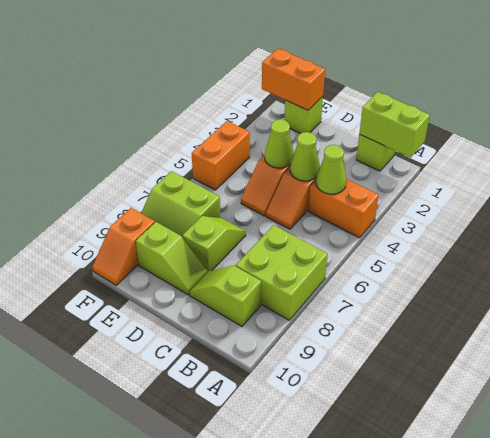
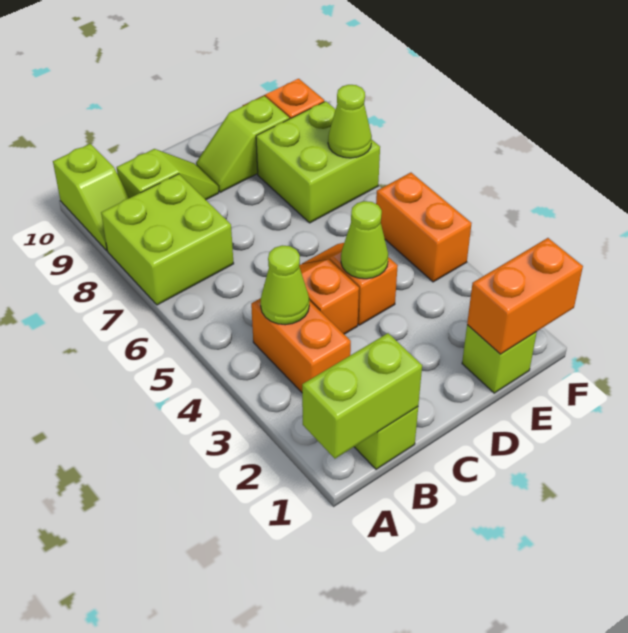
orange 1x2 brick [308,179,379,238] -> orange 1x2 brick turned to [251,298,351,392]
lime 1x1 cone [290,132,320,181] -> lime 1x1 cone moved to [328,85,372,158]
lime 1x2 slope [182,216,246,273] -> lime 1x2 slope moved to [53,144,129,250]
lime 2x2 slope [141,171,221,238] -> lime 2x2 brick [256,101,380,223]

